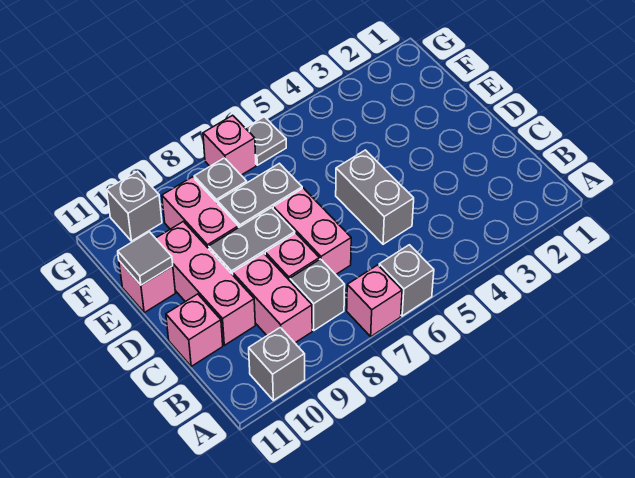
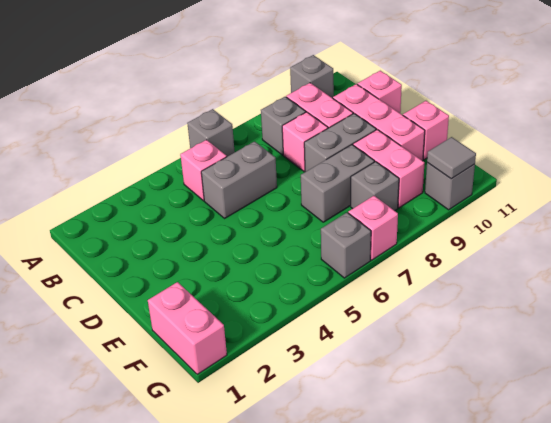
pink 1x1 brick [347,265,402,337] -> pink 1x1 brick moved to [180,140,227,201]
grey 1x2 brick [336,150,414,244] -> grey 1x2 brick turned to [201,141,277,218]
pink 1x2 brick [273,188,351,274] -> pink 1x2 brick moved to [148,282,227,374]
grey 1x1 tile [118,232,173,285] -> grey 1x1 tile moved to [427,137,476,179]
grey 1x1 plate [246,117,286,165] -> grey 1x1 brick [321,213,371,278]

